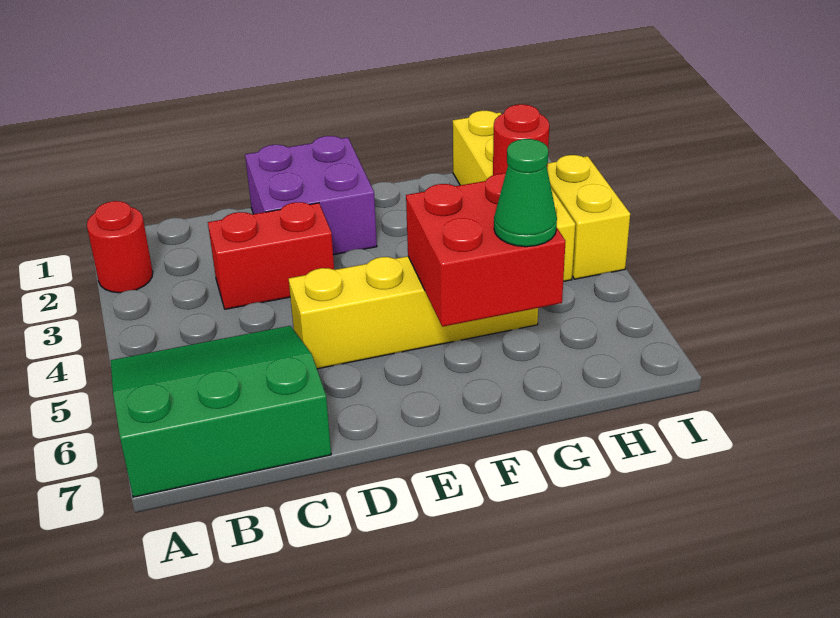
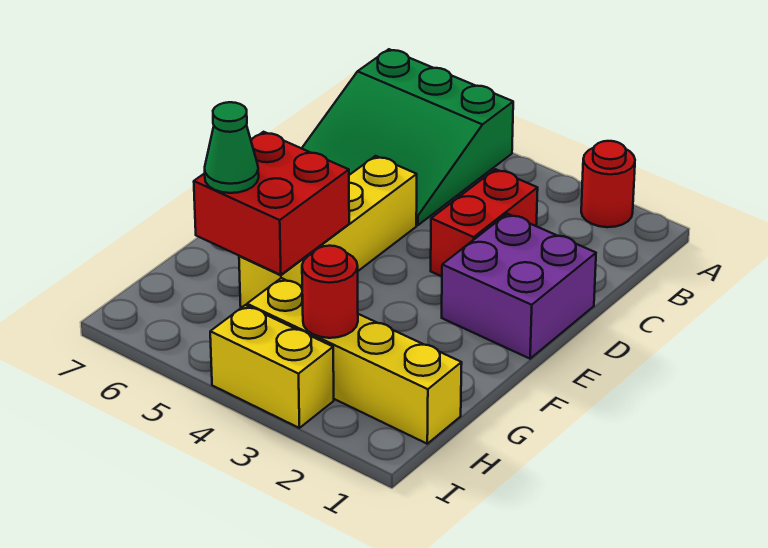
green 3x3 slope [111,326,331,497] -> green 3x3 slope turned to [302,49,513,225]

